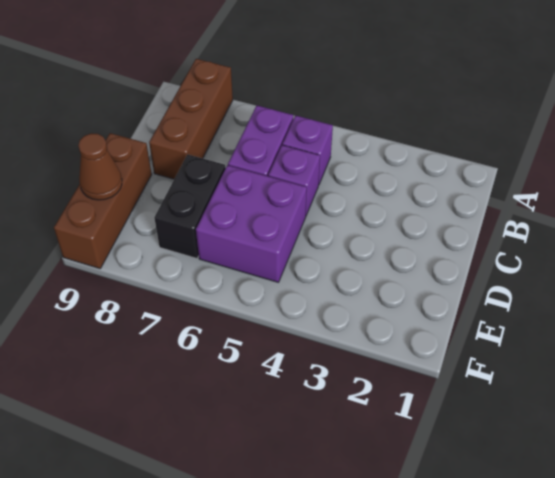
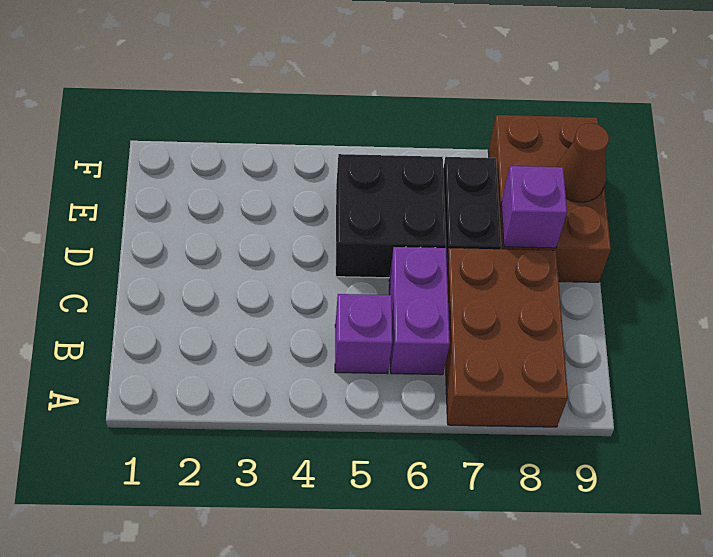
brown 1x3 brick [149,59,233,179] -> brown 2x3 brick [445,248,568,427]
purple 1x1 brick [268,145,320,215] -> purple 1x1 brick moved to [501,166,567,248]
purple 2x2 brick [196,165,307,282] -> black 2x2 brick [336,154,446,278]
brown 1x3 brick [54,133,152,269] -> brown 2x3 brick [488,115,611,282]

